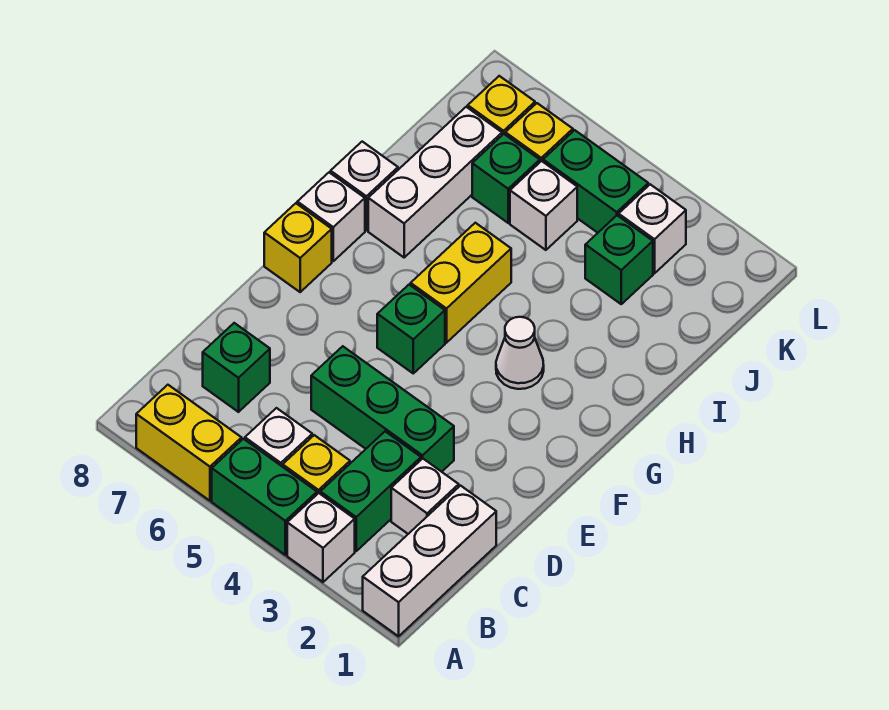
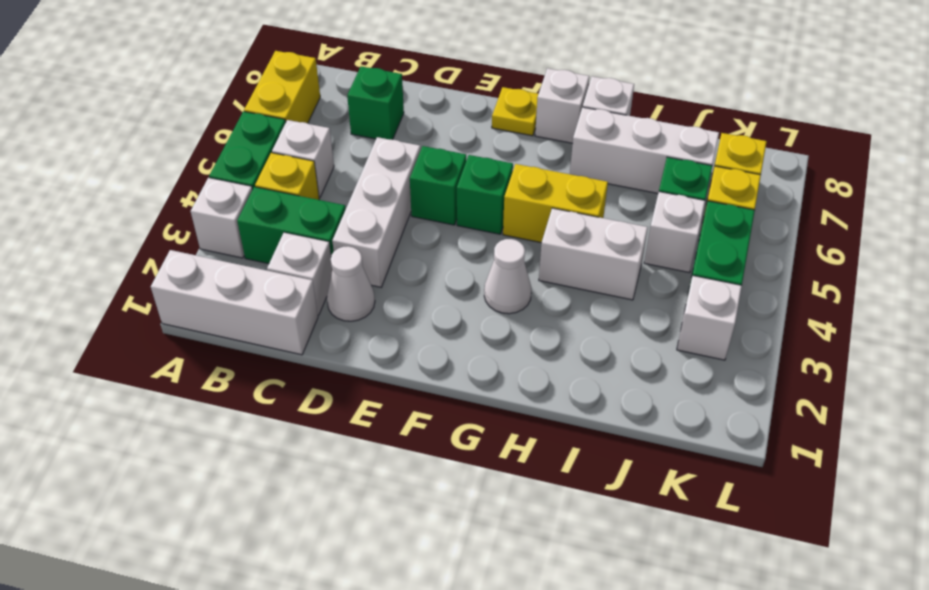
none -> white 1x1 cone [327,246,375,321]
green 1x3 brick [311,346,454,472] -> white 1x3 brick [332,137,421,287]
yellow 1x1 brick [264,203,332,292] -> yellow 1x1 plate [492,87,538,136]
none -> white 1x2 brick [539,208,648,300]
green 1x1 brick [585,215,653,304] -> green 1x1 brick moved to [410,146,466,225]

